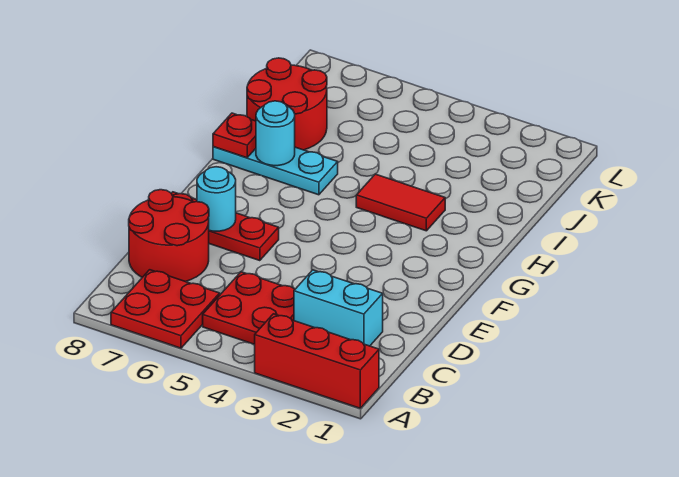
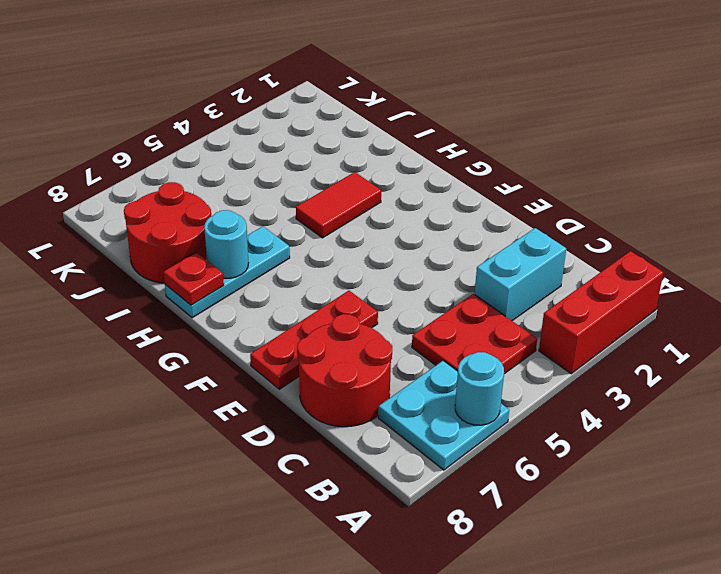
red 2x2 plate [111,270,220,348] -> cyan 2x2 plate [378,361,509,470]
cyan 1x1 round brick [197,167,236,231] -> cyan 1x1 round brick moved to [455,352,504,425]

